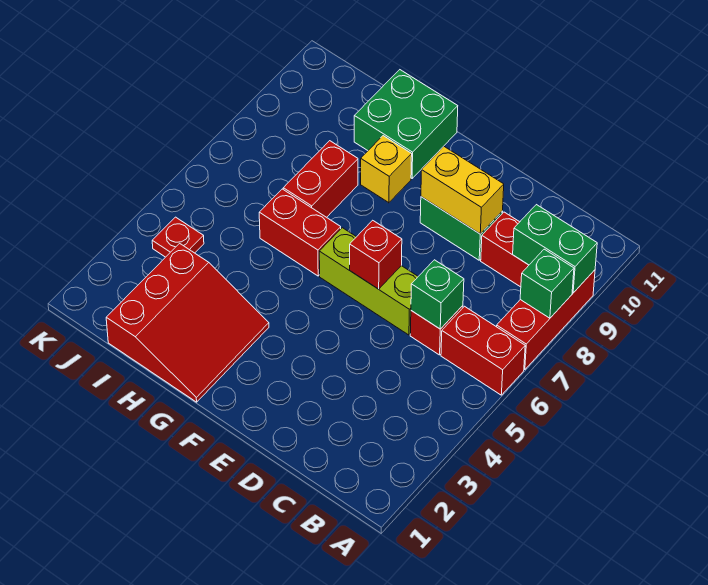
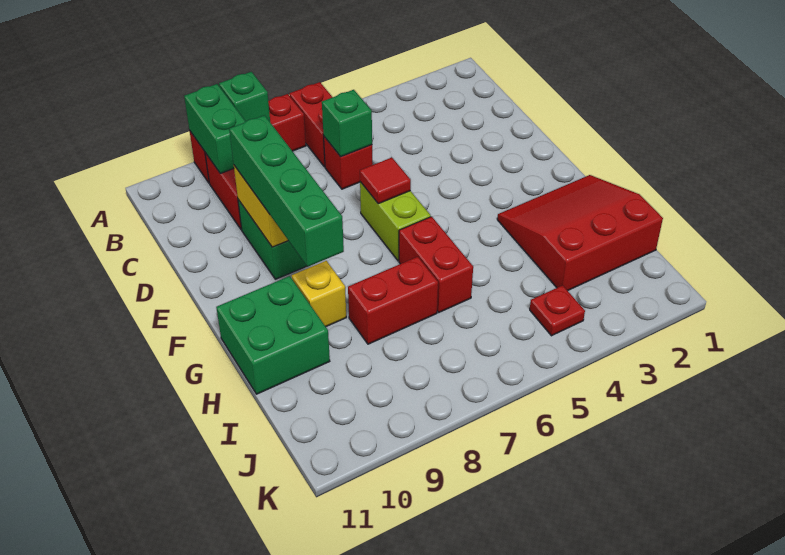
lime 1x3 brick [319,228,418,335] -> lime 1x2 brick [360,182,431,261]
none -> green 1x4 brick [229,115,344,267]
red 1x1 brick [350,220,402,289] -> red 1x1 tile [360,158,411,204]

